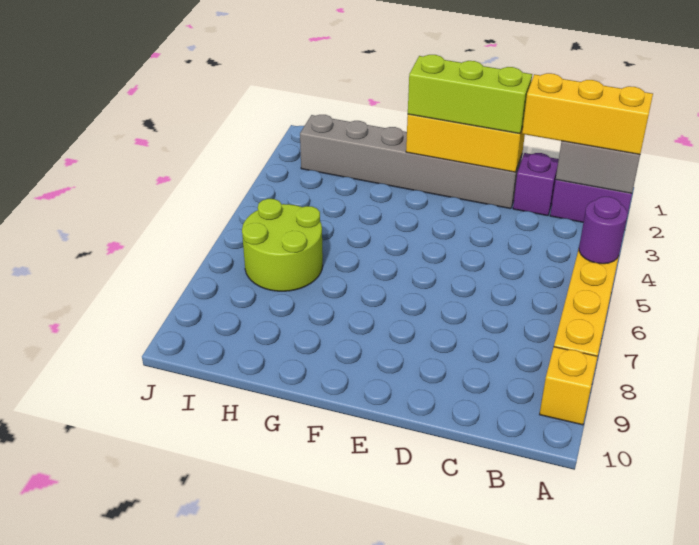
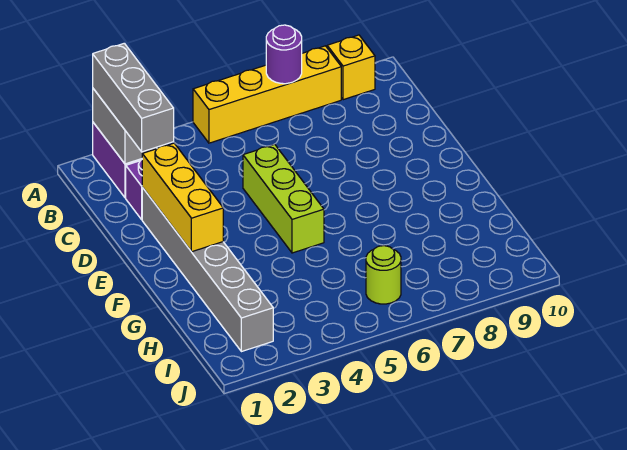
yellow 1x3 brick [522,73,653,155] -> grey 1x3 brick [93,43,174,152]
purple 1x1 round brick [579,197,627,264] -> purple 1x1 round brick moved to [266,25,302,84]
lime 1x3 brick [408,55,532,134] -> lime 1x3 brick moved to [243,144,324,253]
lime 2x2 round brick [242,199,323,291] -> lime 1x1 round brick [366,246,401,304]

